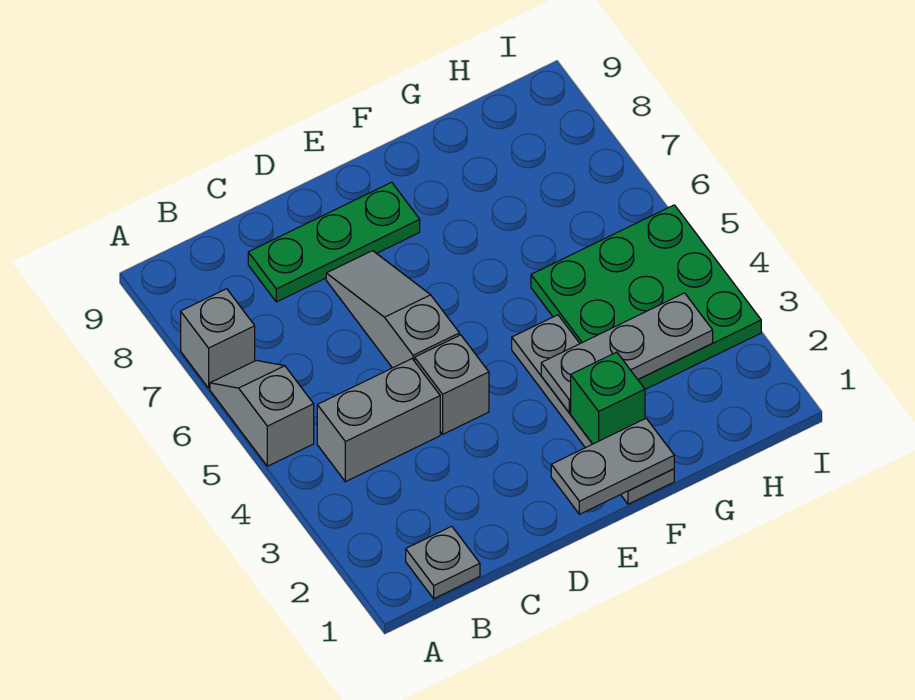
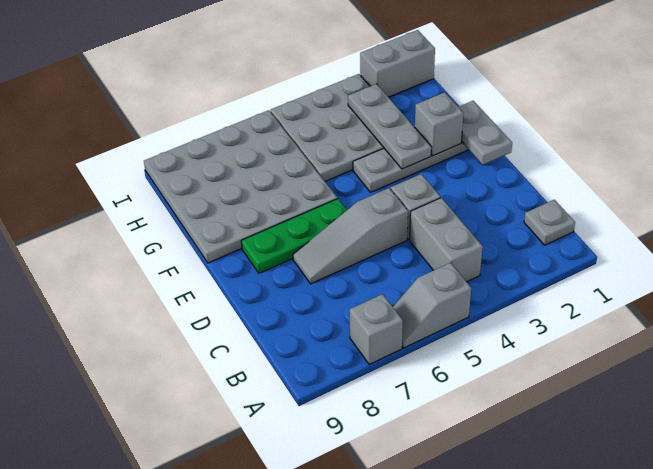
green 1x3 plate [248,182,420,302] -> green 1x3 plate turned to [241,199,347,273]
green 1x1 brick [571,352,645,444] -> grey 1x1 brick [415,92,463,156]
none -> grey 4x4 plate [144,110,337,263]
green 3x3 plate [531,205,761,389] -> grey 3x3 plate [270,74,384,181]
none -> grey 1x2 brick [360,30,435,97]

